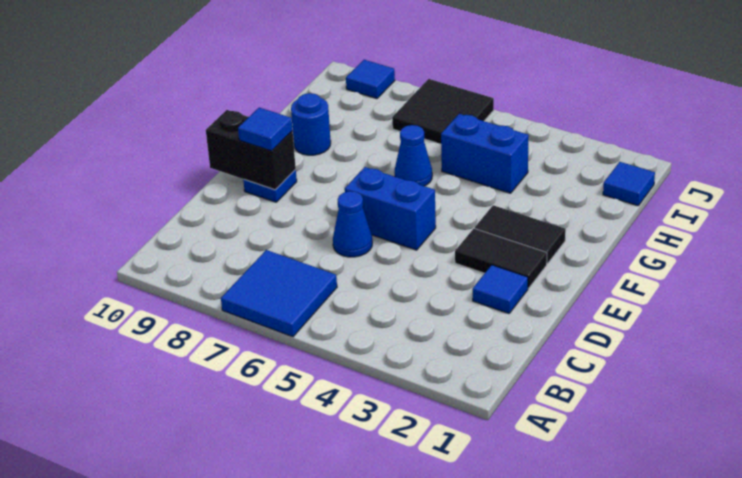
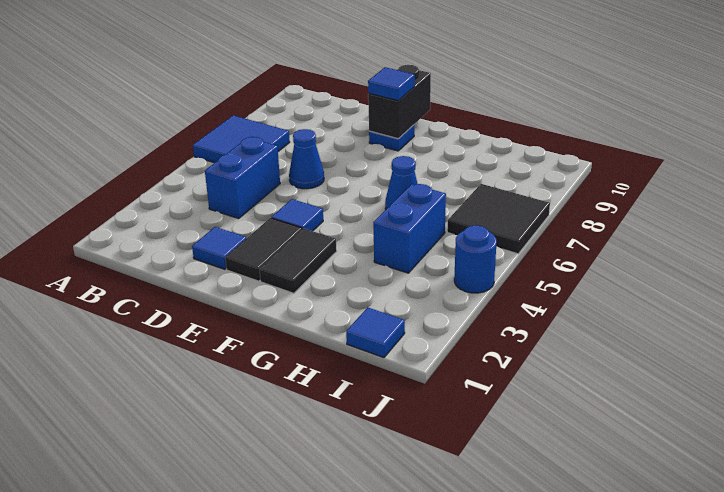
blue 1x2 brick [345,167,436,250] -> blue 1x2 brick moved to [205,137,280,218]
blue 1x1 round brick [291,93,331,155] -> blue 1x1 round brick moved to [454,225,497,293]
blue 1x1 tile [346,60,395,99] -> blue 1x1 tile moved to [271,199,323,231]

